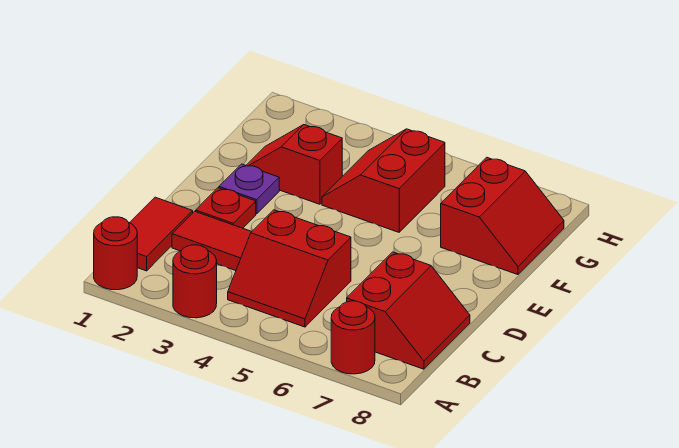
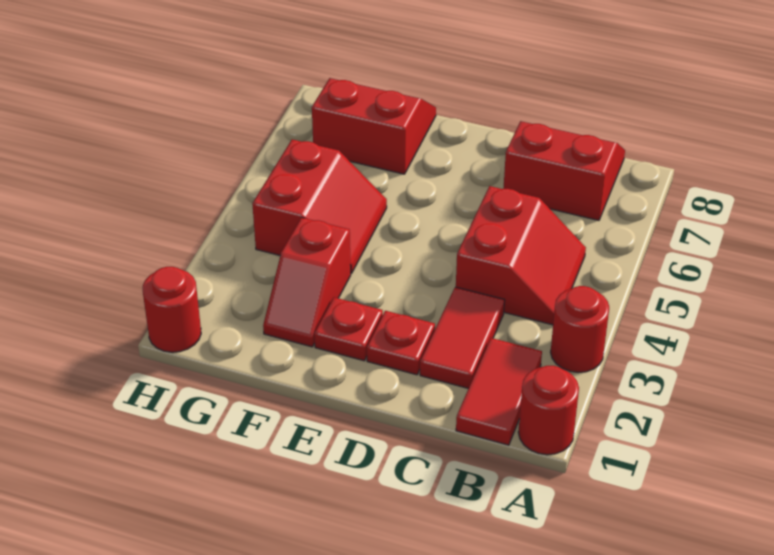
red 1x1 round brick [331,301,375,374] -> red 1x1 round brick moved to [143,267,201,352]
red 1x2 tile [130,197,193,271] -> red 1x2 tile turned to [456,338,542,445]
purple 1x1 plate [219,164,279,214] -> red 1x1 plate [314,297,383,361]
red 2x2 slope [322,129,445,232] -> red 2x2 slope turned to [252,139,387,274]

